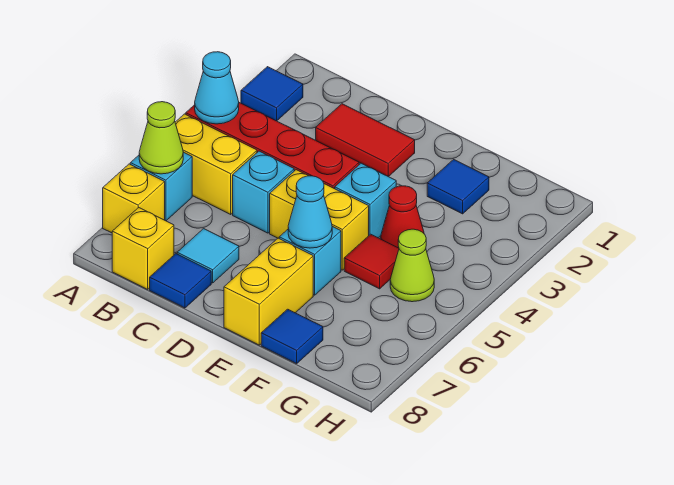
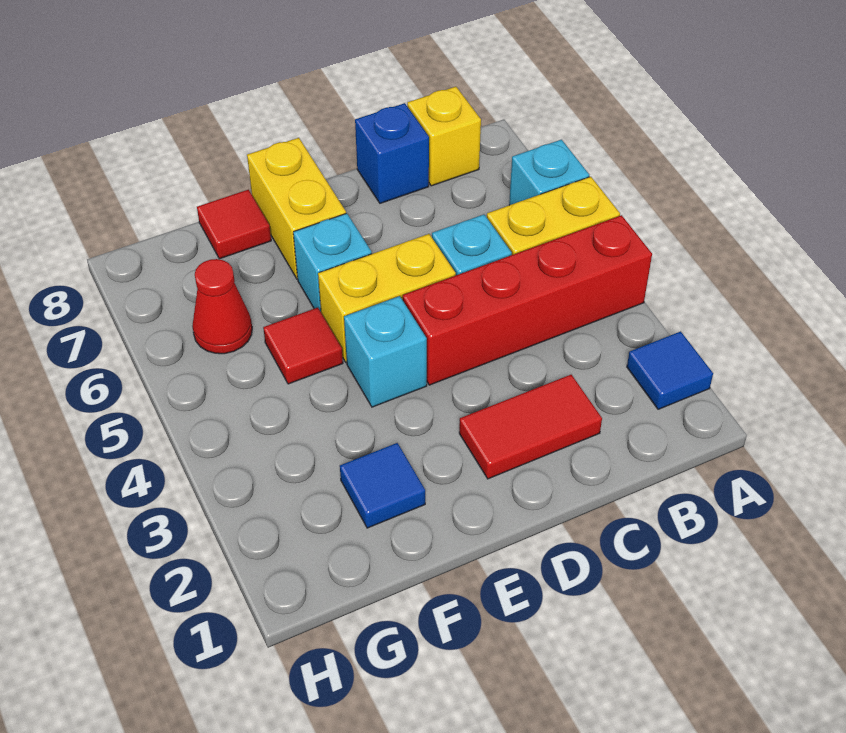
cyan 1x1 cone [195,52,239,124] -> none
lime 1x1 cone [139,102,183,174] -> none
yellow 1x1 brick [103,164,165,233] -> none
cyan 1x1 tile [177,229,239,283] -> none
blue 1x1 tile [150,254,211,308] -> blue 1x1 brick [355,103,429,203]
cyan 1x1 cone [288,176,332,248] -> none
red 1x1 cone [381,186,424,248] -> red 1x1 cone moved to [192,259,252,354]
blue 1x1 tile [261,309,323,364] -> red 1x1 tile [197,190,271,259]
lime 1x1 cone [390,229,434,302] -> none

